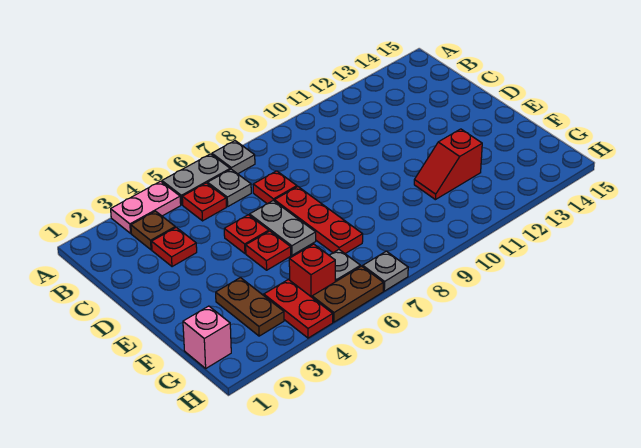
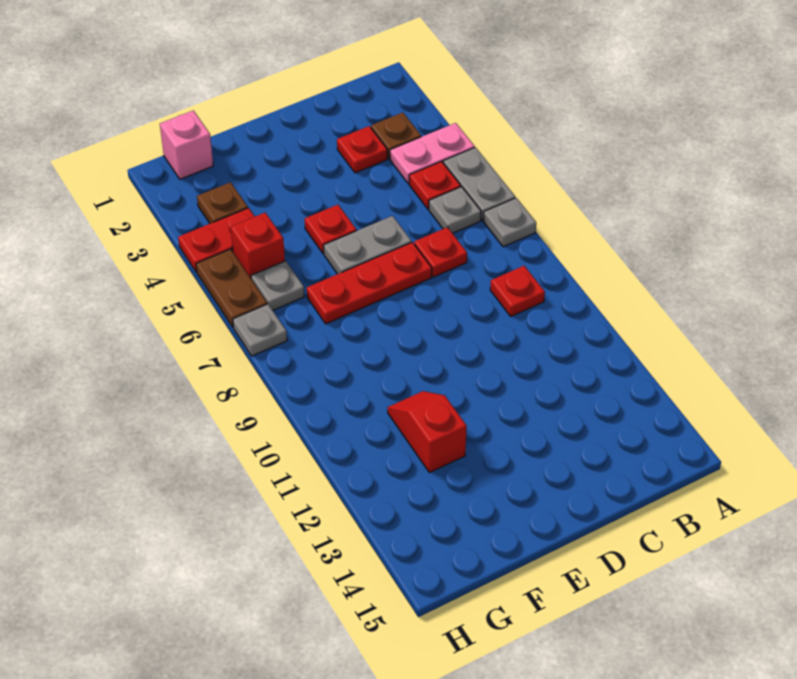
pink 1x2 plate [111,181,181,233] -> pink 1x2 plate turned to [390,123,475,184]
red 1x1 plate [224,215,269,253] -> red 1x1 plate moved to [490,266,545,316]
brown 1x2 plate [216,278,284,336] -> brown 1x1 plate [197,182,248,223]

